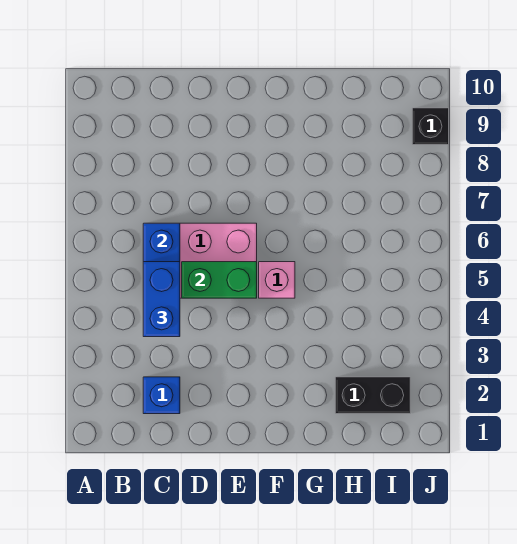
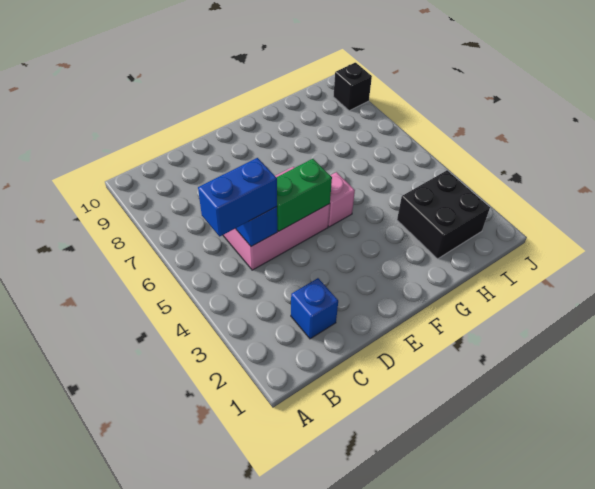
blue 1x2 brick [143,262,180,337] -> blue 1x2 brick turned to [198,158,277,236]
black 1x2 brick [335,377,410,414] -> black 2x2 brick [397,170,490,259]

